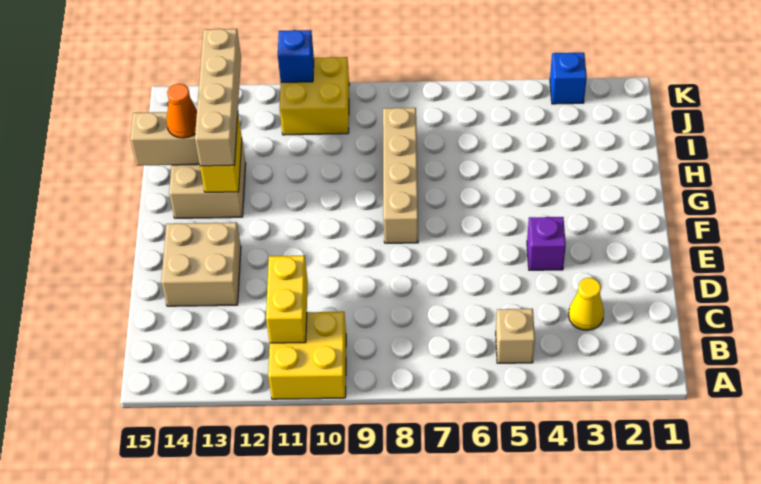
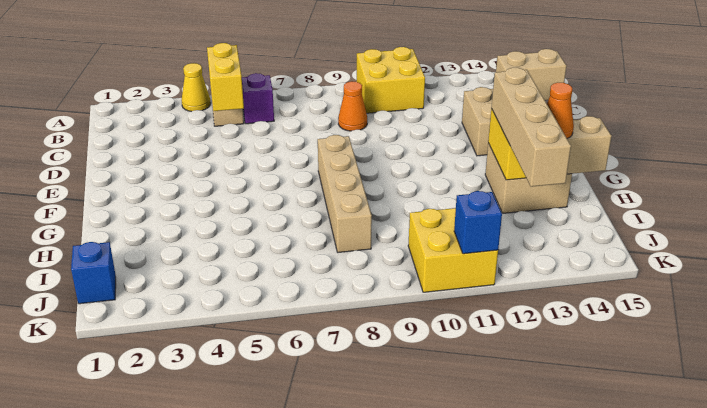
yellow 1x2 brick [266,256,308,343] -> yellow 1x2 brick moved to [207,43,244,111]
yellow 1x1 cone [568,278,604,330] -> yellow 1x1 cone moved to [181,63,211,112]
none -> orange 1x1 cone [338,81,367,131]
none -> tan 1x2 brick [496,49,567,100]
purple 1x1 brick [527,217,566,270] -> purple 1x1 brick moved to [242,73,274,124]
blue 1x1 brick [550,53,587,104] -> blue 1x1 brick moved to [71,242,116,304]

